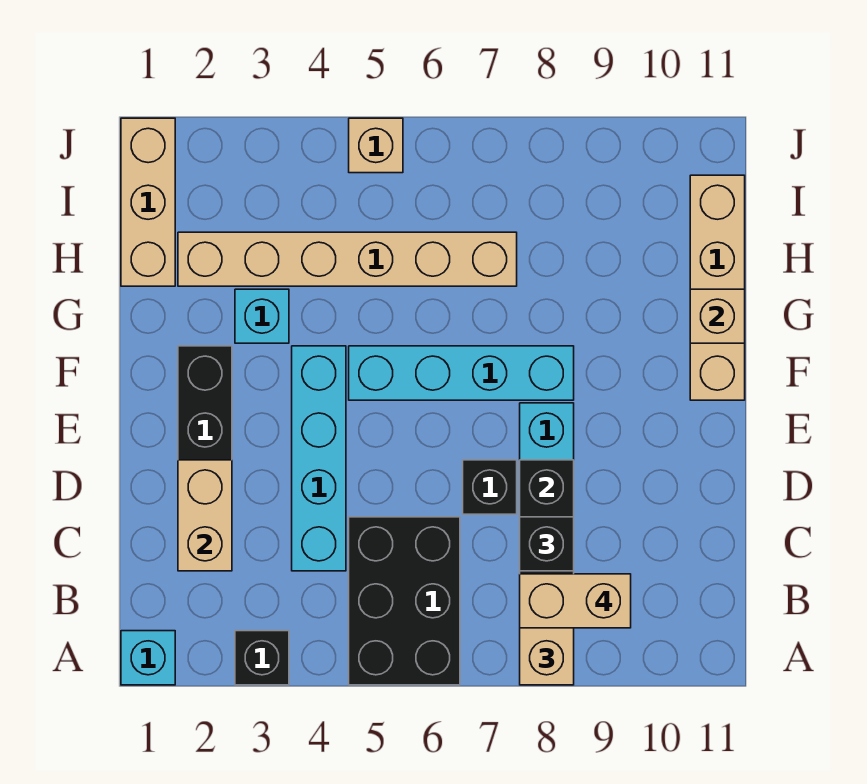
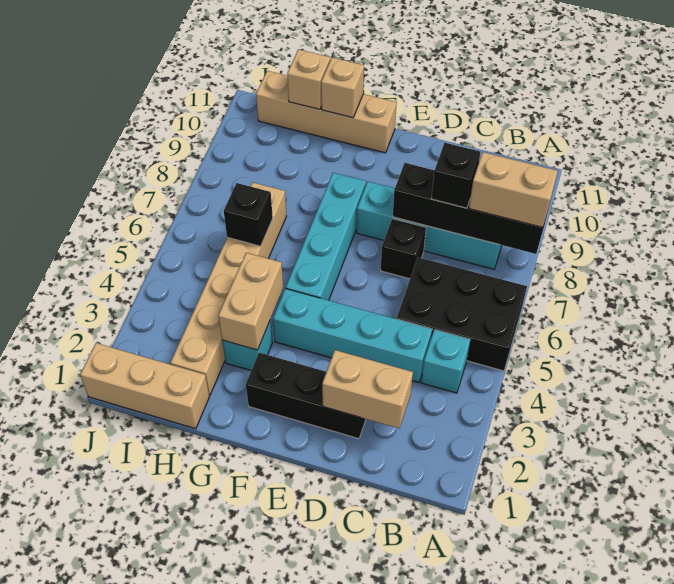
cyan 1x1 brick [121,631,175,685] -> cyan 1x1 brick moved to [421,329,470,393]
black 1x1 brick [235,631,289,685] -> black 1x1 brick moved to [224,183,273,246]
tan 1x2 brick [520,574,631,628] -> tan 1x2 brick moved to [218,253,283,350]
tan 1x1 brick [349,118,403,173] -> tan 1x1 brick moved to [287,49,330,109]

